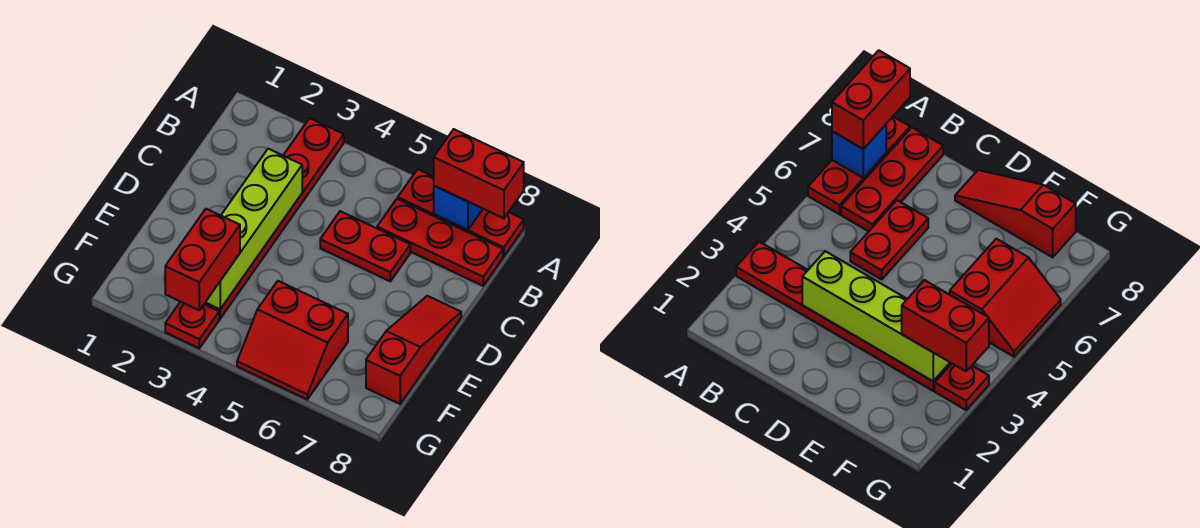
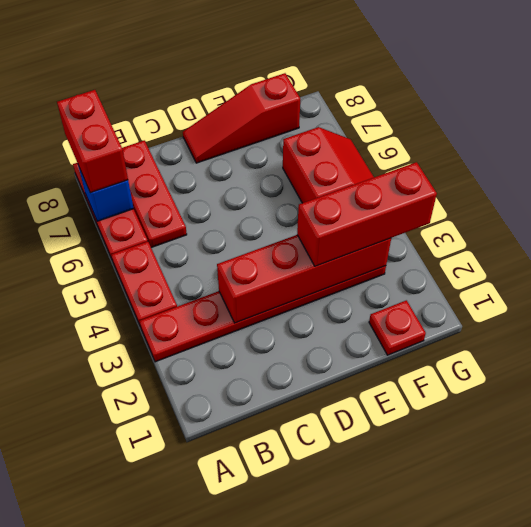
lime 1x4 brick [205,149,302,309] -> red 1x4 brick [217,235,391,323]
red 1x2 plate [320,211,410,281] -> red 1x2 plate moved to [111,242,177,327]
red 1x2 brick [165,209,240,310] -> red 1x3 brick [297,162,437,266]
red 1x1 plate [165,302,219,348] -> red 1x1 plate moved to [369,300,426,355]

